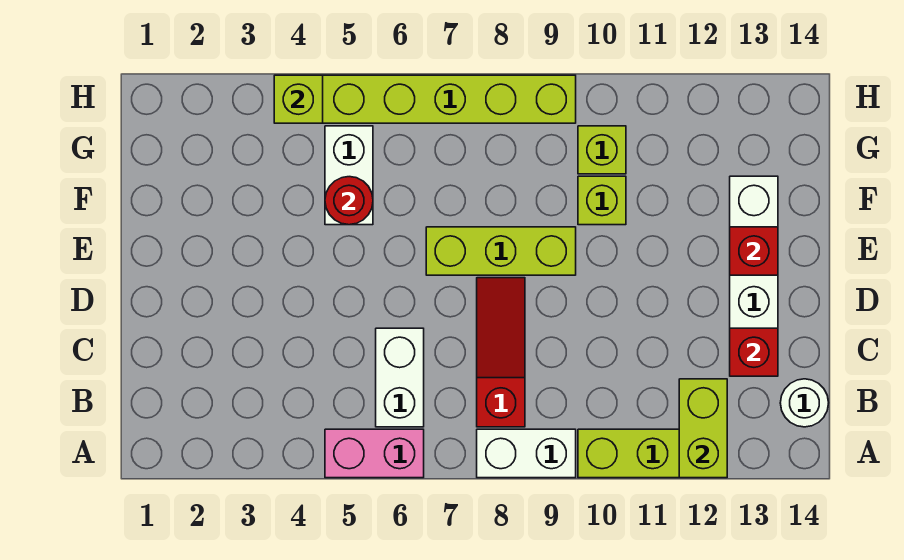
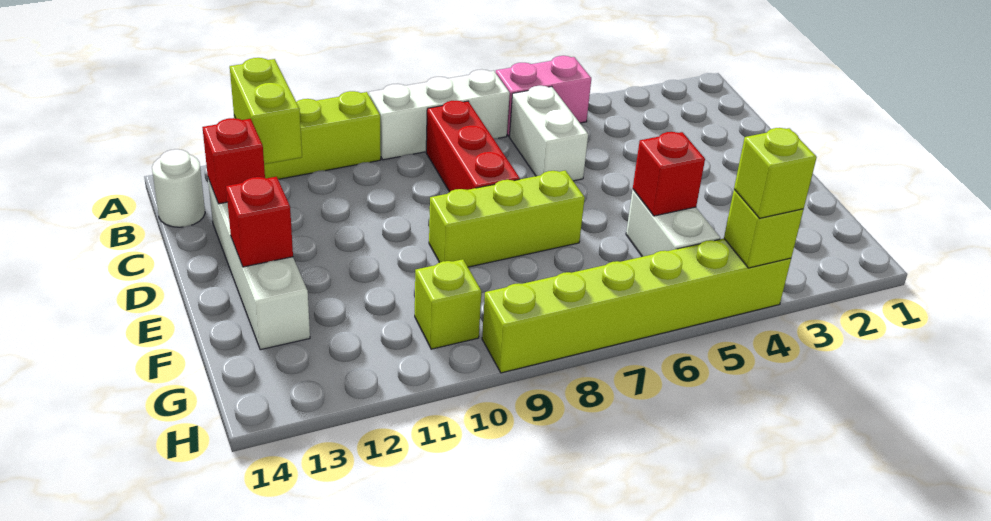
white 1x2 brick [477,429,576,478] -> white 1x3 brick [369,69,510,160]
red 1x3 slope [477,278,525,427] -> red 1x3 brick [426,101,520,192]
red 1x1 round brick [325,177,373,225] -> red 1x1 brick [633,132,705,216]
lime 1x1 brick [578,176,626,225] -> lime 1x1 brick moved to [734,128,817,218]

